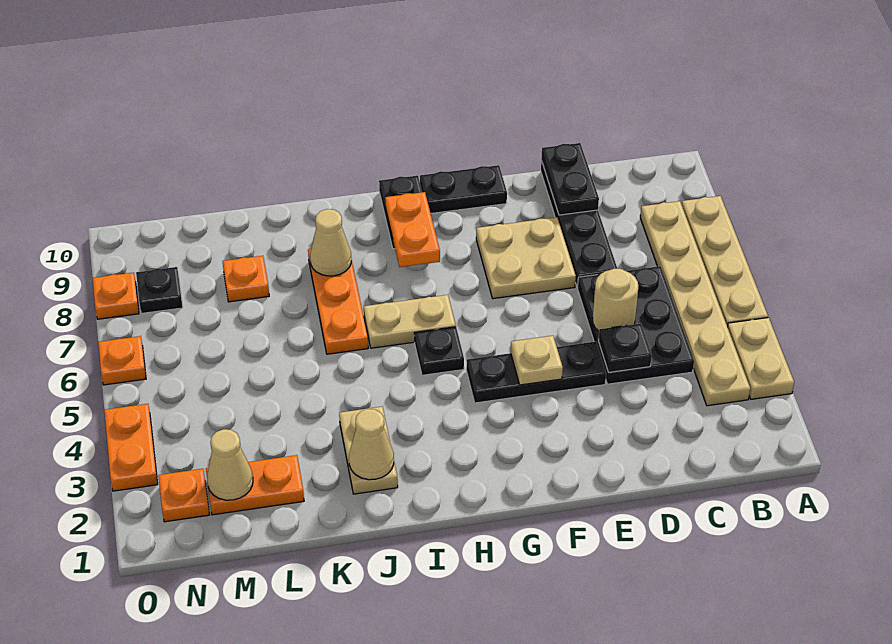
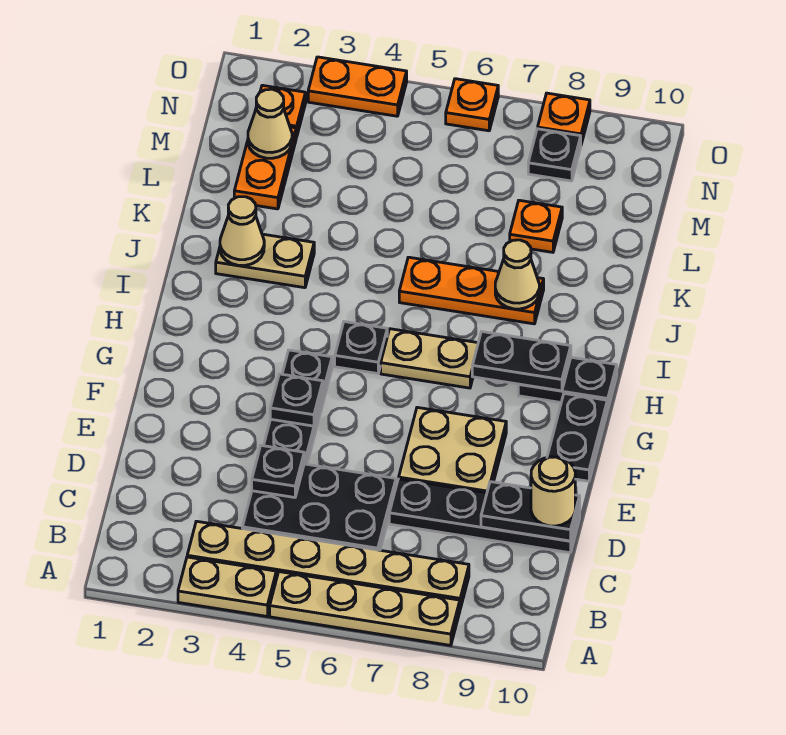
tan 1x1 round brick [593,268,638,331] -> tan 1x1 round brick moved to [531,457,575,526]
tan 1x1 plate [511,336,563,385] -> black 1x1 plate [270,374,323,426]
tan 1x2 plate [364,295,456,348] -> tan 1x2 plate turned to [381,329,478,388]
orange 1x2 plate [385,192,440,267] -> black 1x2 plate [472,332,571,391]

